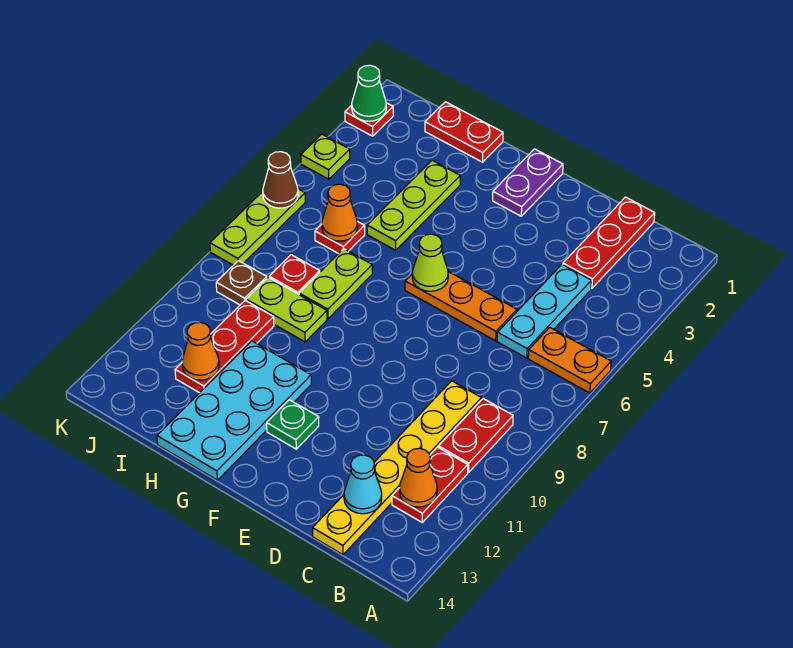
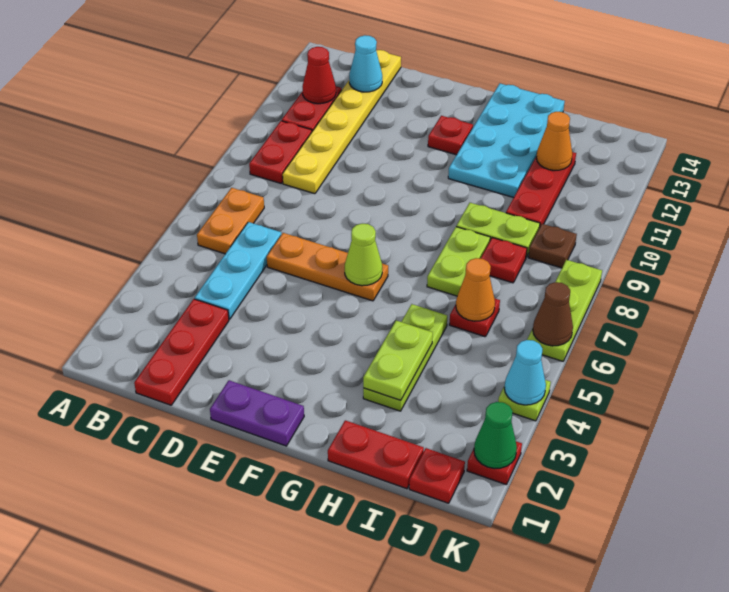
orange 1x2 plate [528,327,611,393] -> orange 1x2 plate turned to [197,188,264,254]
orange 1x1 cone [400,448,437,507] -> red 1x1 cone [302,47,336,104]
purple 1x2 plate [493,149,563,216] -> purple 1x2 plate turned to [210,380,304,446]
green 1x1 plate [267,400,319,449] -> red 1x1 plate [428,116,473,155]
none -> lime 1x2 plate [363,321,433,400]
none -> red 1x1 plate [409,448,465,503]
none -> cyan 1x1 cone [504,340,546,405]

